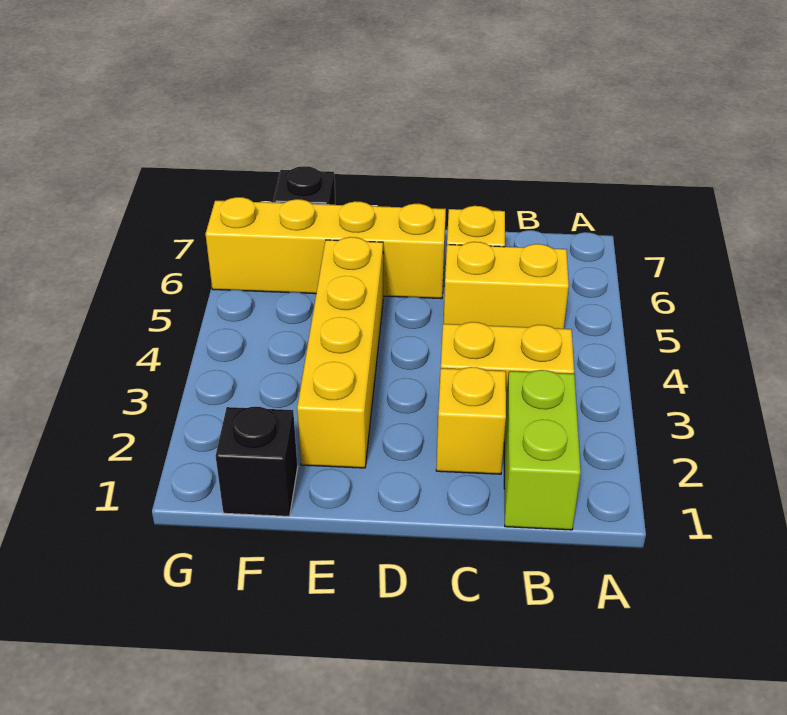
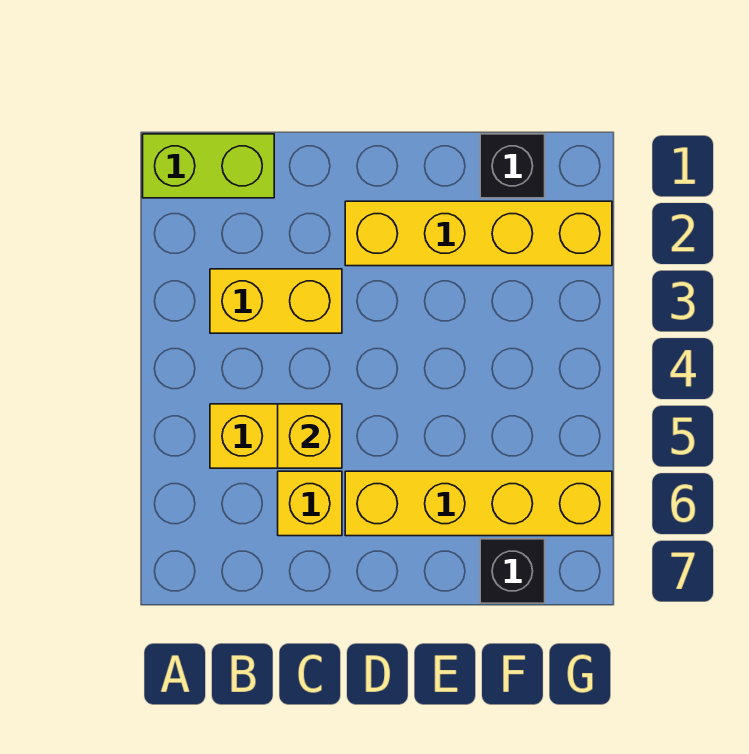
lime 1x2 brick [504,370,581,530] -> lime 1x2 brick turned to [143,134,274,198]
yellow 1x1 brick [436,367,506,474] -> yellow 1x1 brick moved to [278,404,342,468]
yellow 1x4 brick [297,237,383,468] -> yellow 1x4 brick turned to [345,201,612,266]

